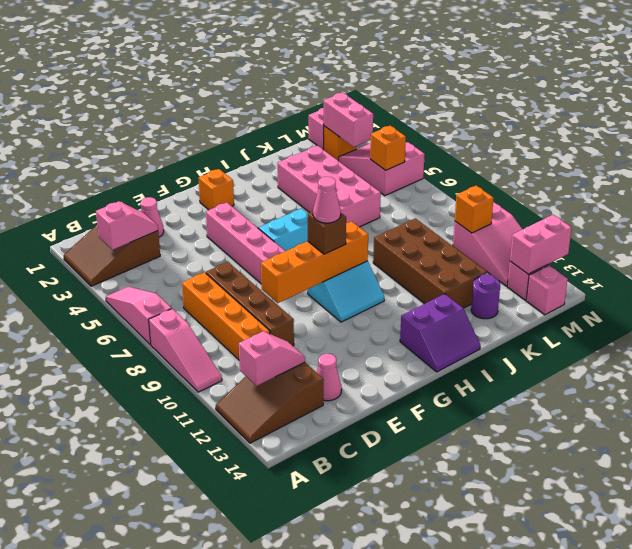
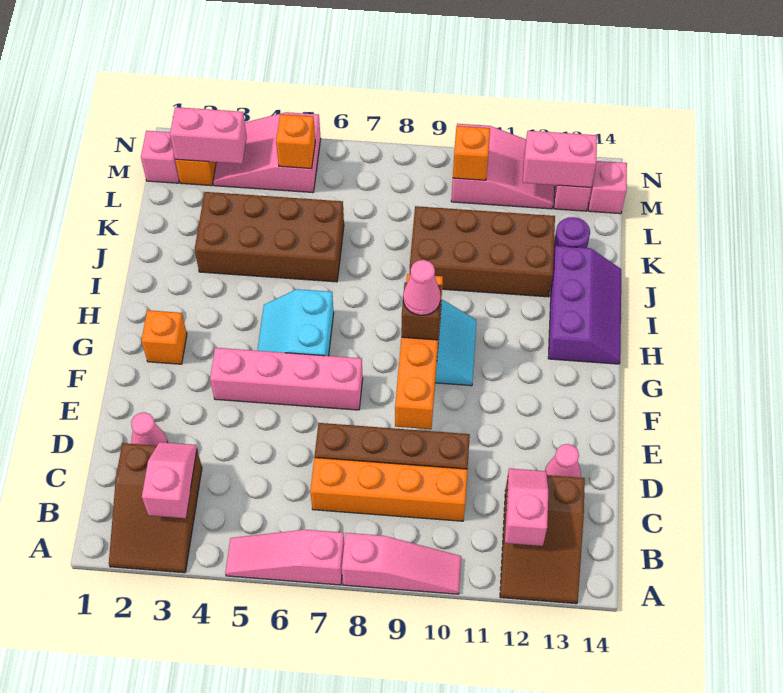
purple 2x2 slope [400,294,480,372] -> purple 2x3 slope [548,246,621,364]
pink 2x4 brick [277,146,381,227] -> brown 2x4 brick [195,192,344,282]
pink 1x2 brick [510,215,572,274] -> pink 1x2 brick turned to [523,131,597,187]

